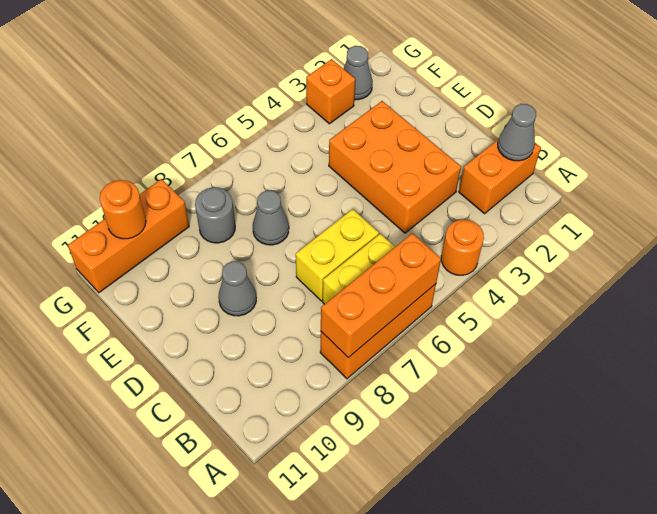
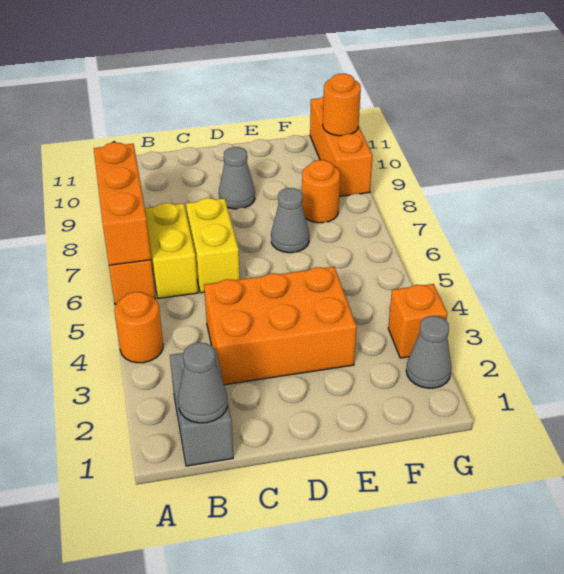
orange 1x2 brick [459,139,541,214] -> grey 1x2 brick [170,348,233,466]
grey 1x1 round brick [195,187,235,243] -> orange 1x1 round brick [302,160,340,223]

